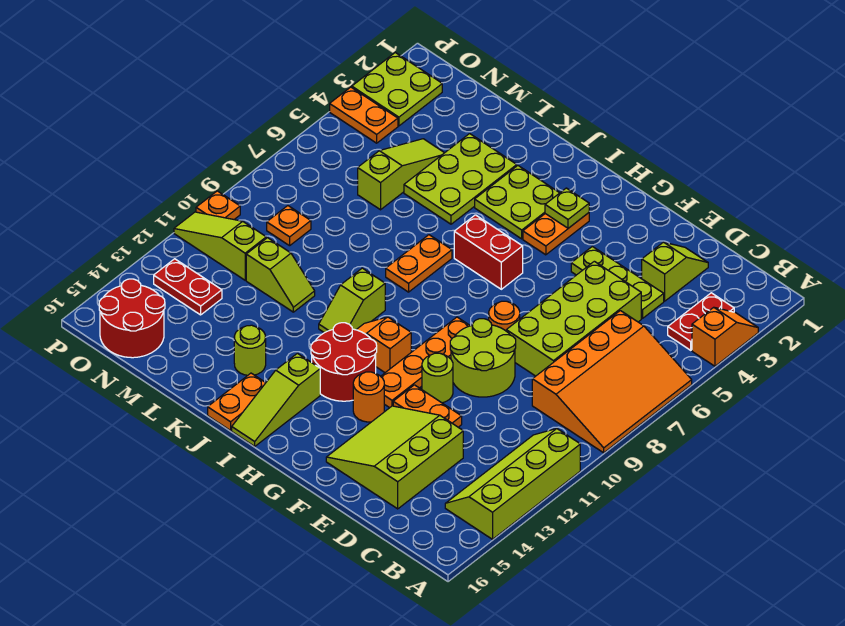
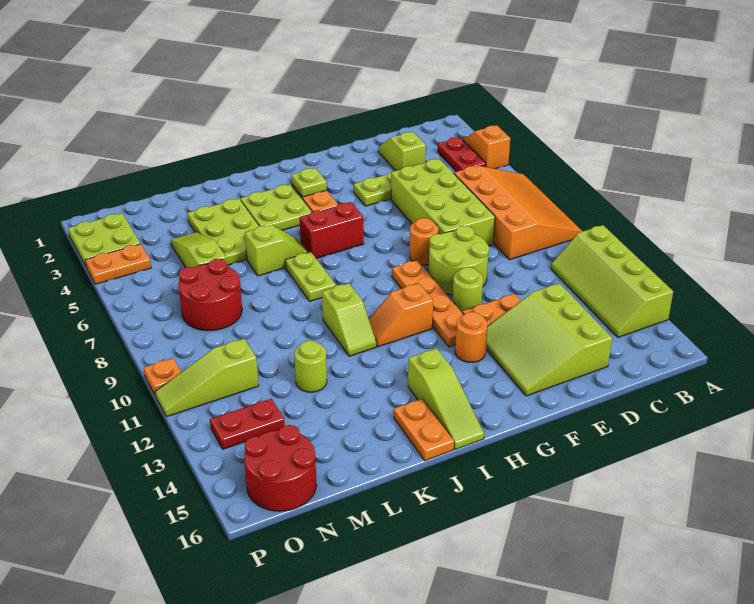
red 2x2 round brick [311,323,377,401] -> red 2x2 round brick moved to [178,259,242,331]
orange 1x2 plate [386,235,452,292] -> lime 1x2 plate [285,252,336,302]
lime 1x1 round brick [234,325,266,375] -> lime 1x1 round brick moved to [294,341,327,392]
lime 1x2 slope [246,238,315,312] -> lime 1x2 slope moved to [245,225,309,276]
orange 1x1 plate [267,206,311,246] -> none

